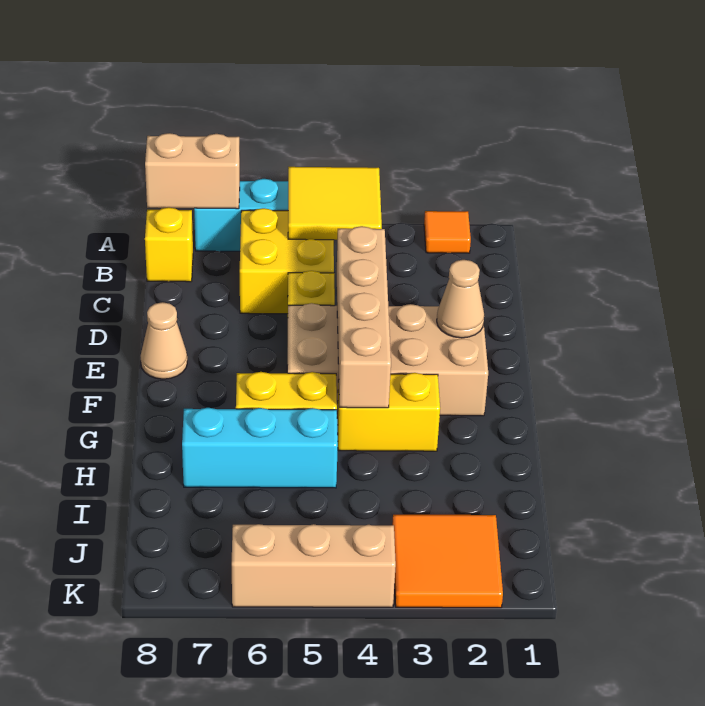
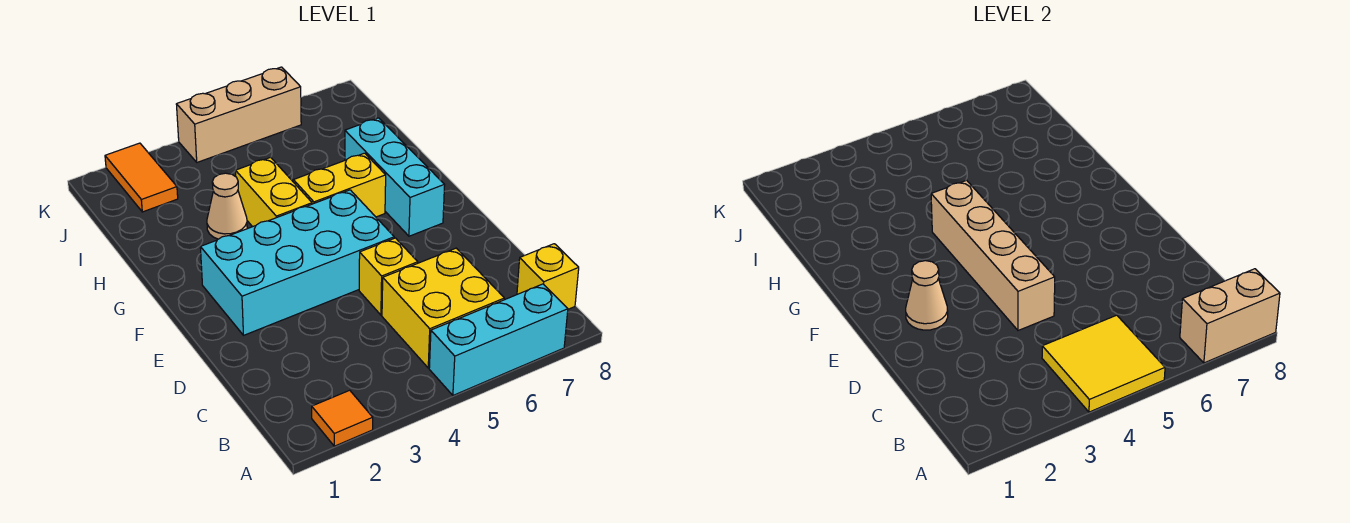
tan 2x4 brick [287,303,488,416] -> cyan 2x4 brick [200,190,394,335]
tan 1x1 cone [140,302,187,379] -> tan 1x1 cone moved to [207,173,247,239]
yellow 1x2 brick [337,373,440,451] -> yellow 1x2 brick turned to [236,157,312,227]
cyan 1x3 brick [182,408,338,488] -> cyan 1x3 brick turned to [345,118,445,236]
orange 2x2 tile [392,515,503,608] -> orange 1x2 tile [105,143,178,212]

